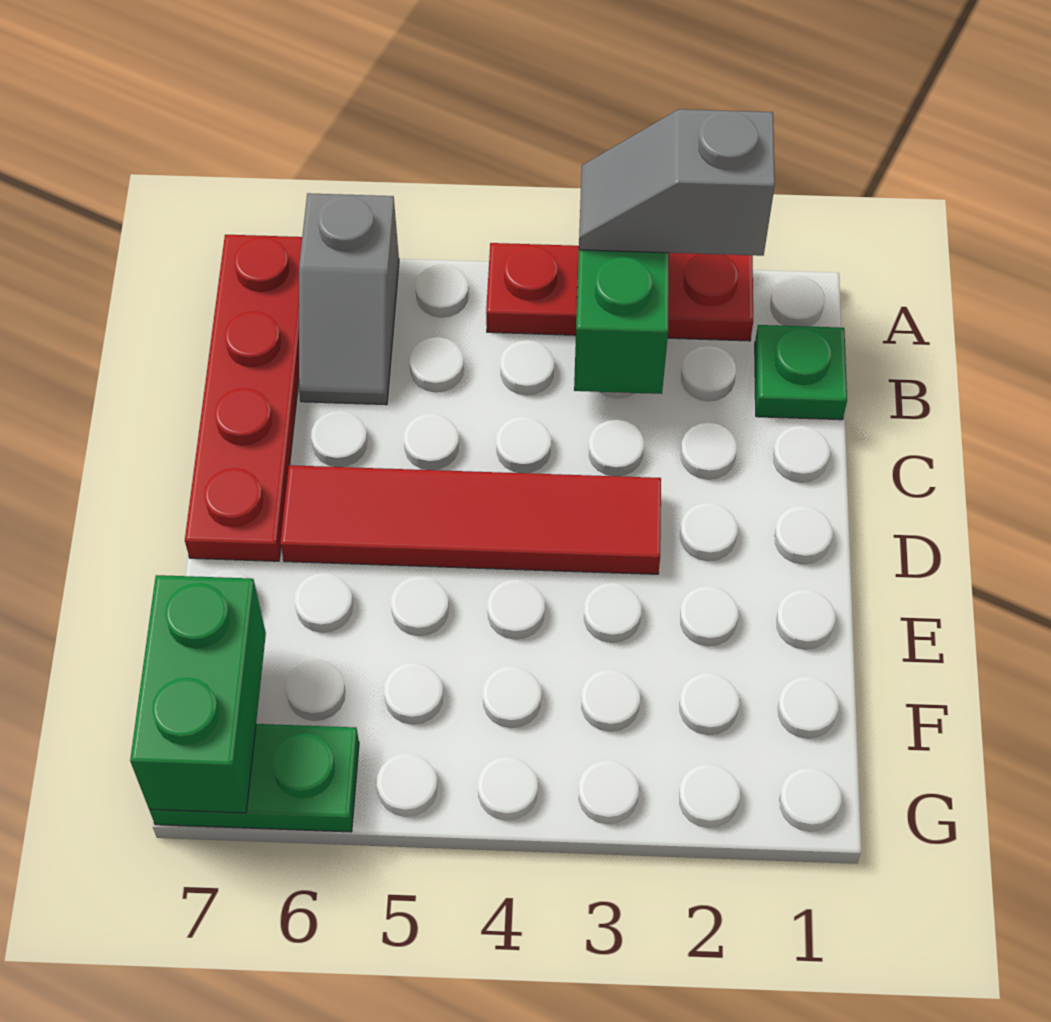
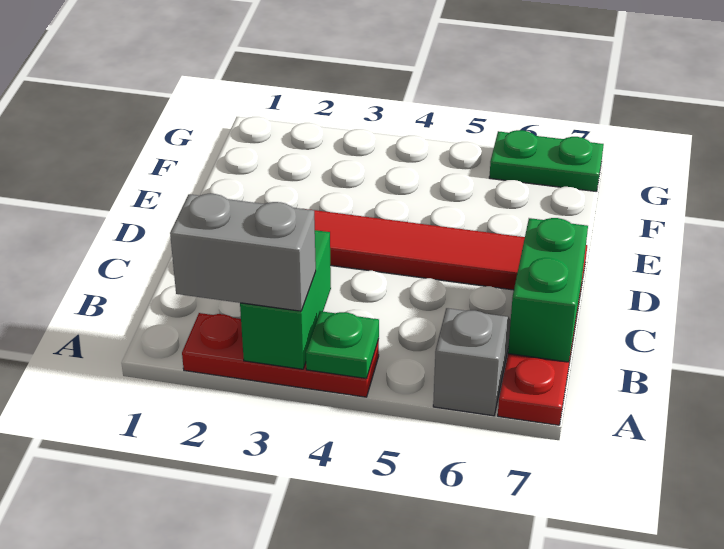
grey 1x2 slope [579,109,775,256] -> grey 1x2 brick [170,194,316,311]
green 1x1 plate [755,325,847,420] -> green 1x1 plate moved to [306,311,379,379]
green 1x2 brick [130,575,266,813] -> green 1x2 brick moved to [508,218,588,362]

